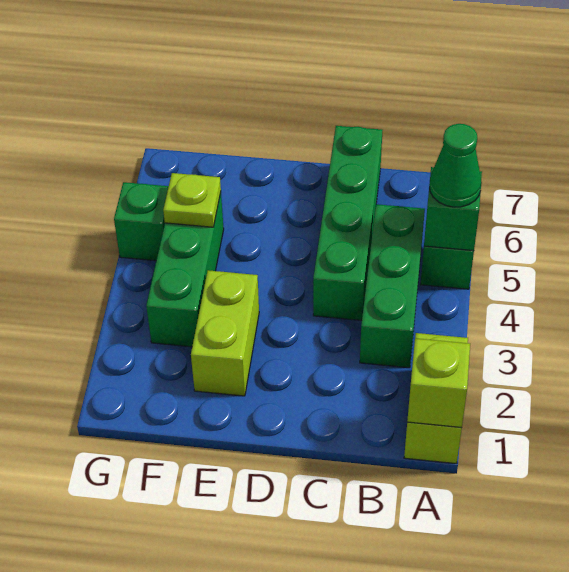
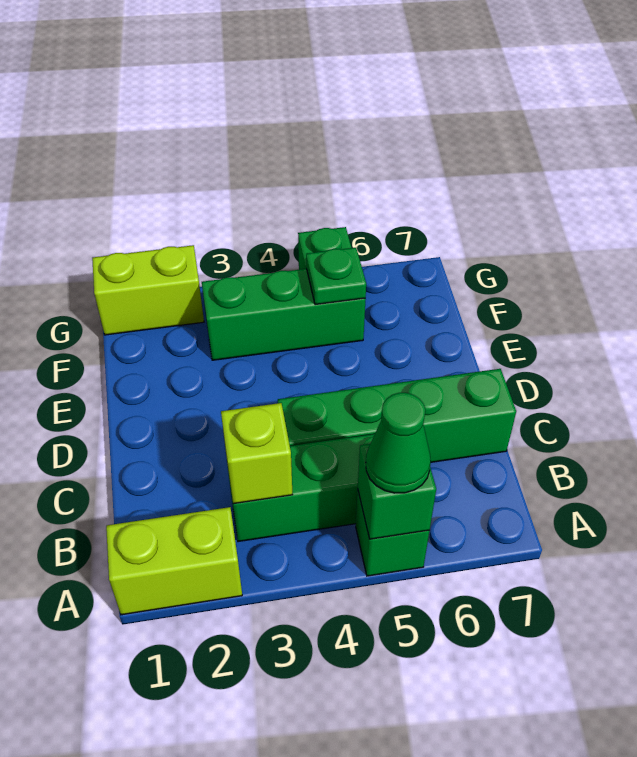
lime 1x1 brick [407,338,470,428] -> lime 1x1 brick moved to [221,403,293,504]
lime 1x2 brick [191,270,259,396] -> lime 1x2 brick moved to [92,245,204,335]
lime 1x1 plate [163,173,221,227] -> green 1x1 plate [306,248,366,305]

